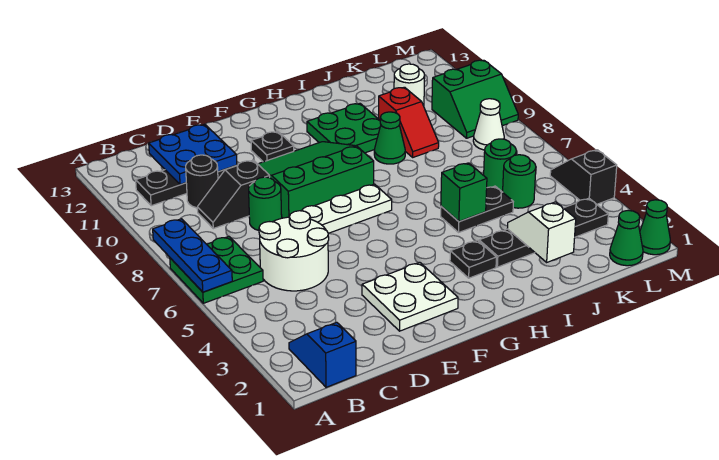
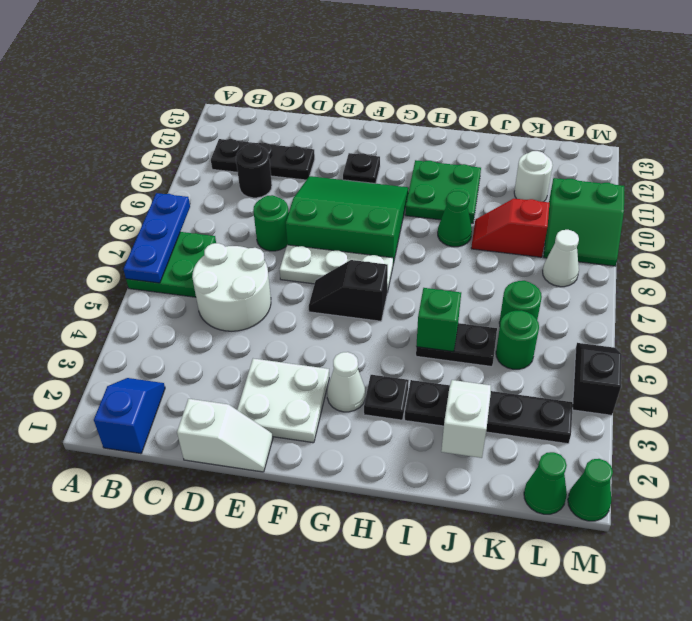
black 1x2 slope [197,160,270,229] -> black 1x2 slope moved to [309,260,388,321]
blue 2x2 plate [149,124,237,185] -> none
none -> white 1x2 slope [177,399,273,472]
none -> white 1x1 cone [327,352,365,412]
red 1x2 slope [379,87,439,157] -> red 1x2 slope turned to [471,199,549,257]

